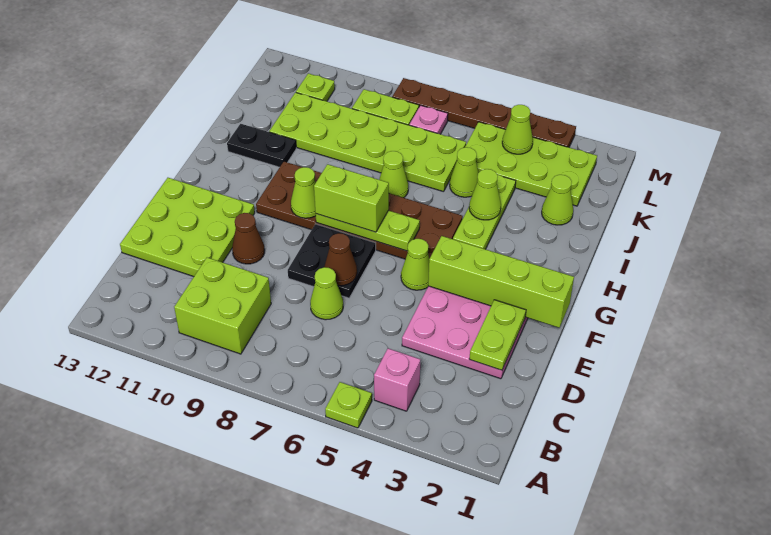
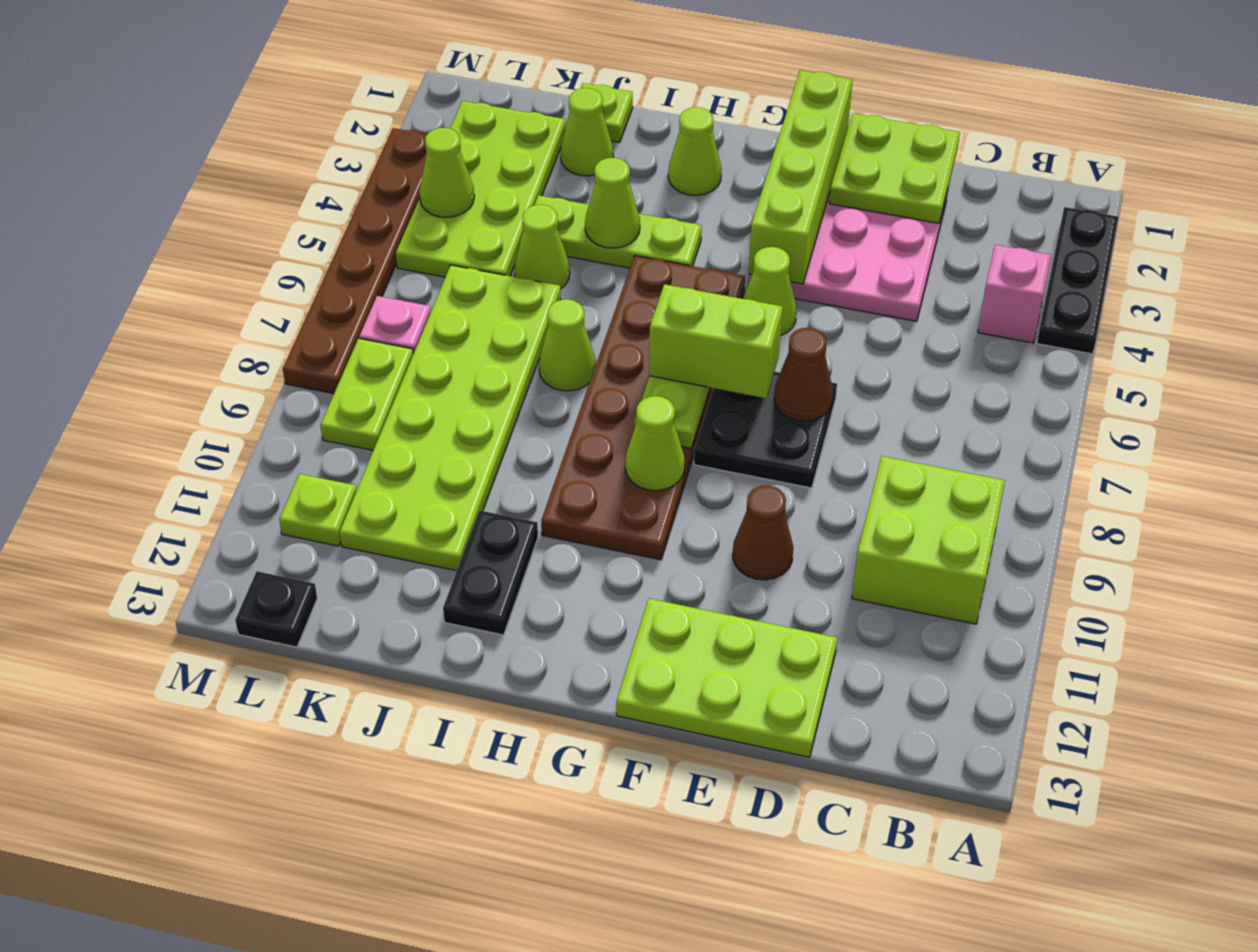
none -> black 1x3 plate [1037,207,1118,354]
lime 1x1 plate [325,382,372,428] -> lime 1x1 plate moved to [580,83,633,142]
lime 1x2 plate [469,300,526,370] -> lime 2x2 plate [829,113,960,223]
lime 1x1 cone [310,267,343,320] -> lime 1x1 cone moved to [668,107,722,195]
lime 3x3 plate [120,178,255,277] -> lime 2x3 plate [616,599,837,757]
lime 1x2 brick [314,164,389,232] -> lime 1x2 brick turned to [649,284,782,398]
none -> black 1x1 plate [235,571,317,647]

